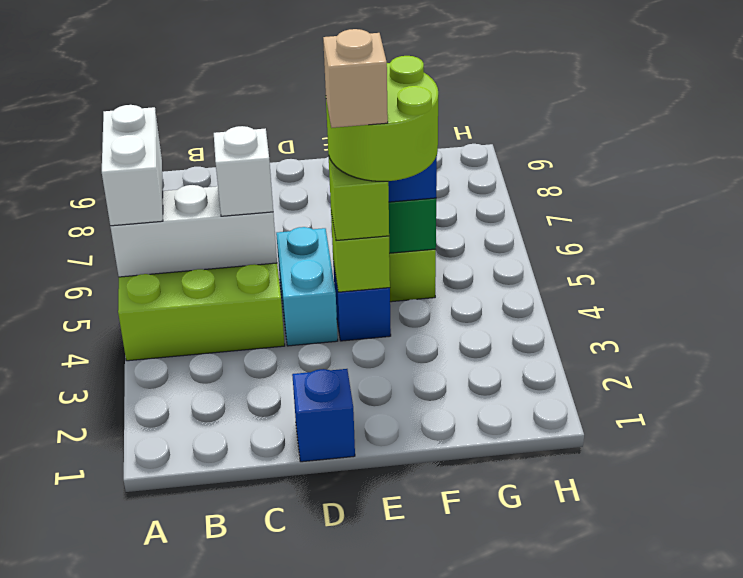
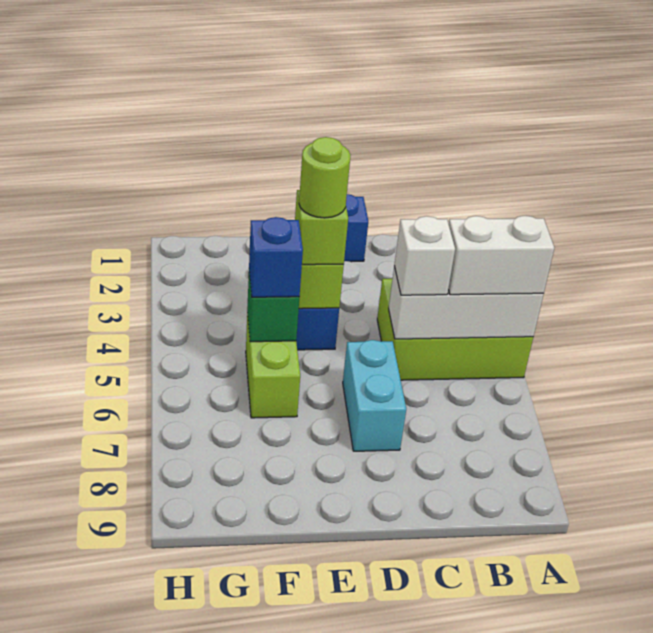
white 1x2 brick [102,105,163,226] -> white 1x2 brick turned to [448,216,554,295]
cyan 1x2 brick [276,227,338,346] -> cyan 1x2 brick moved to [343,340,406,451]
lime 2x2 round brick [326,56,438,181] -> lime 1x1 round brick [299,137,350,218]
tan 1x1 brick [323,29,388,128] -> none

